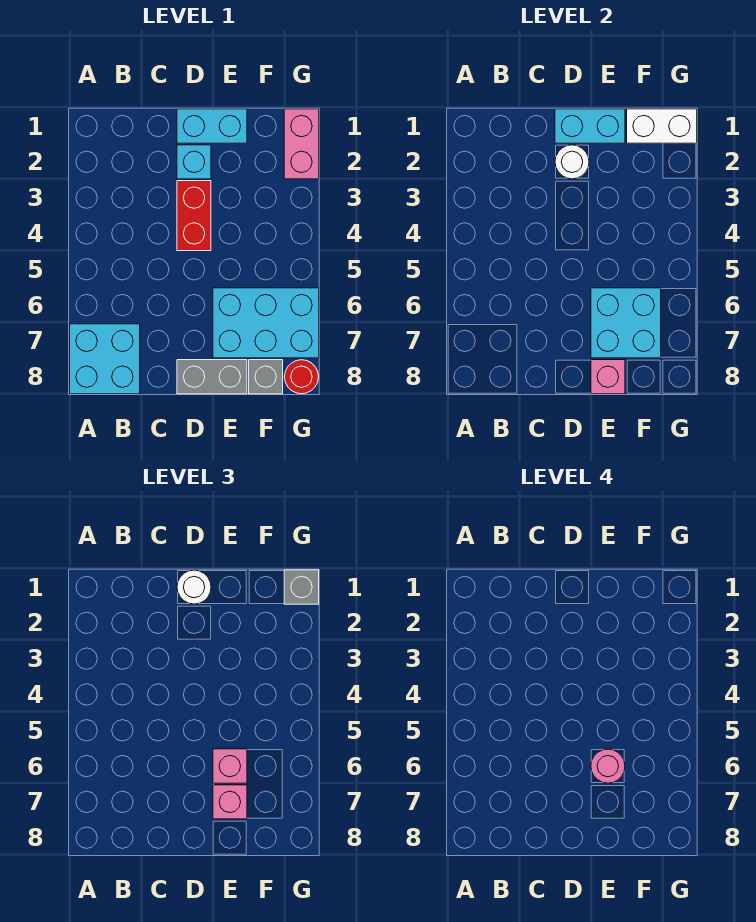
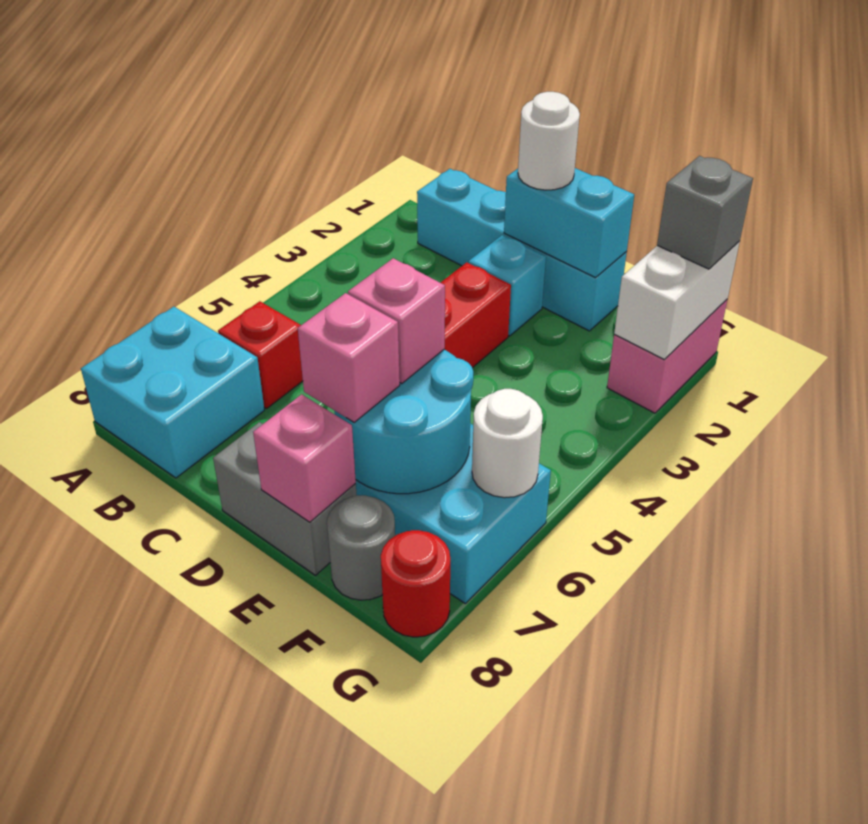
none -> red 1x1 brick [218,301,303,409]
cyan 1x2 brick [177,109,247,143] -> cyan 1x4 brick [417,169,627,331]
white 1x1 round brick [555,145,589,179] -> white 1x1 round brick moved to [472,389,543,498]
cyan 2x2 brick [591,288,661,358] -> cyan 2x2 round brick [334,350,473,494]
pink 1x1 round brick [591,749,625,783] -> none
white 1x2 brick [627,109,697,143] -> white 1x2 brick turned to [614,241,740,359]
grey 1x1 brick [249,360,283,394] -> grey 1x1 round brick [327,495,395,600]

